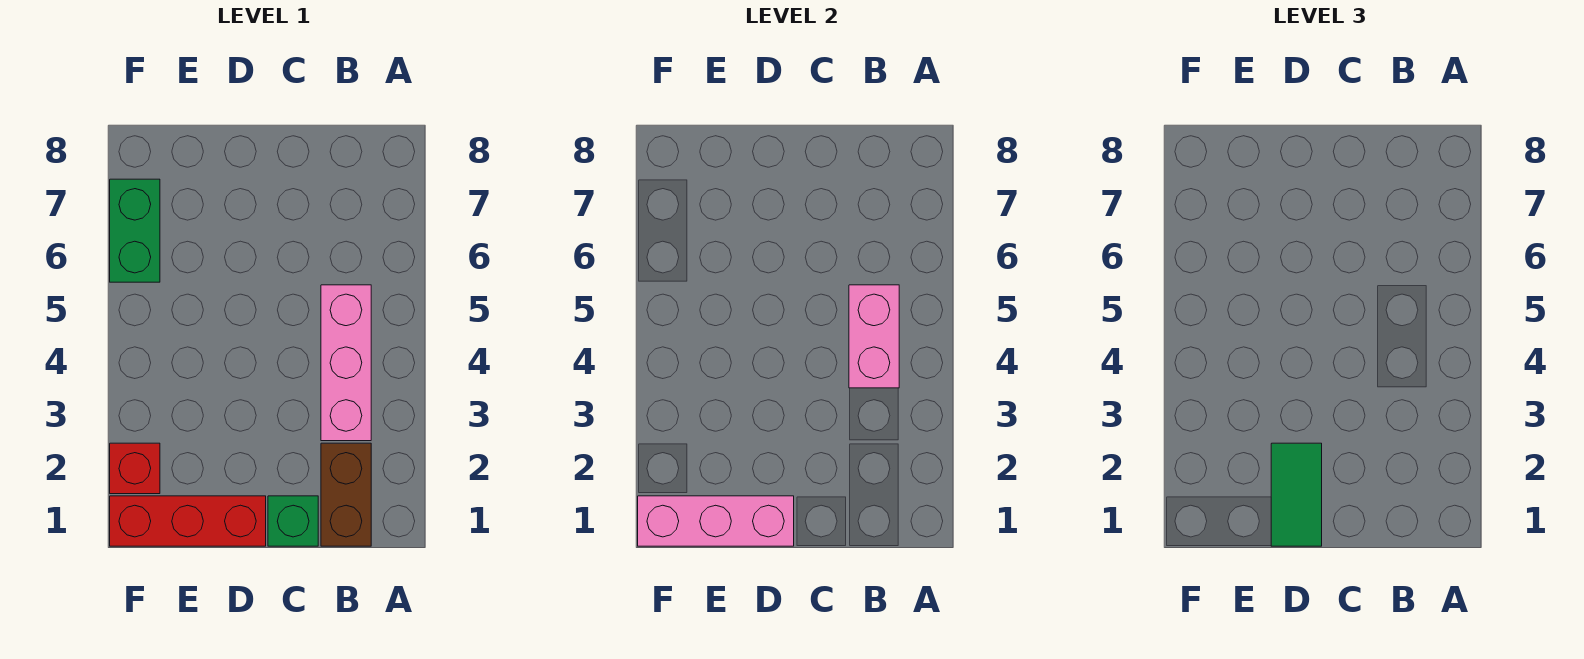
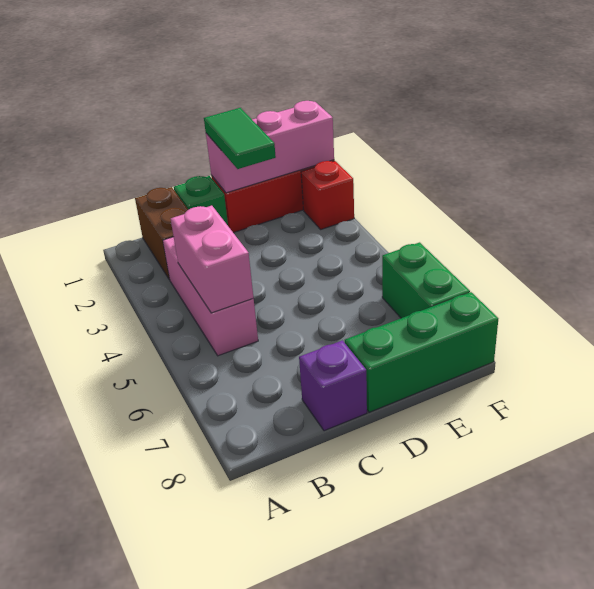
none -> purple 1x1 brick [299,340,367,431]
none -> green 1x3 brick [345,292,498,412]

